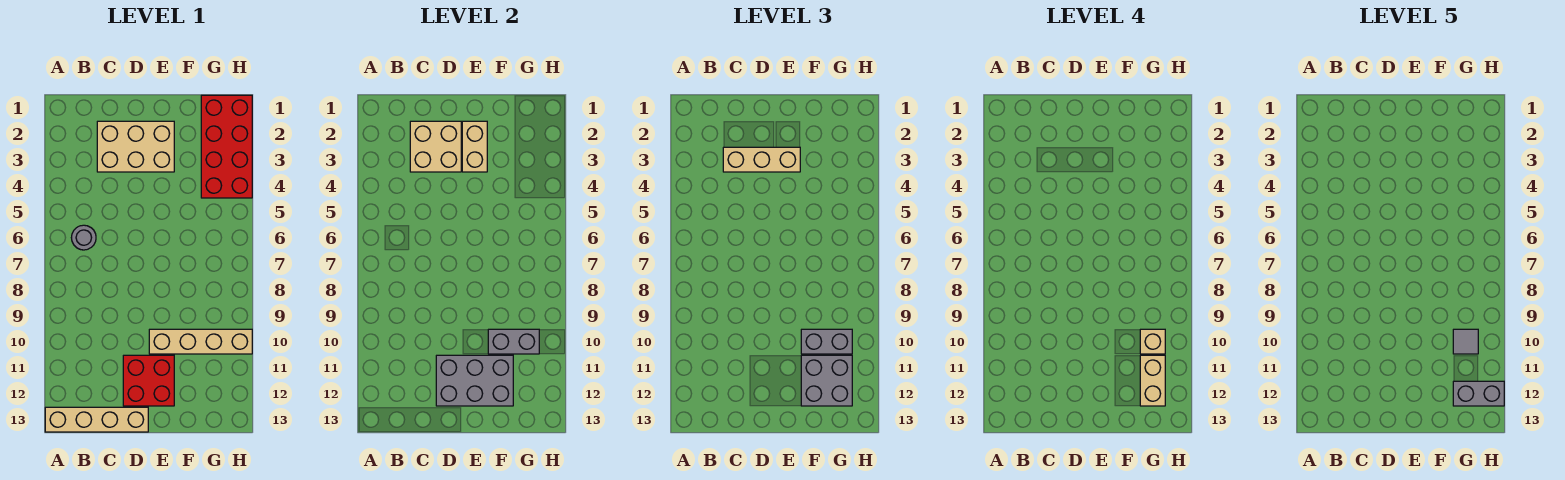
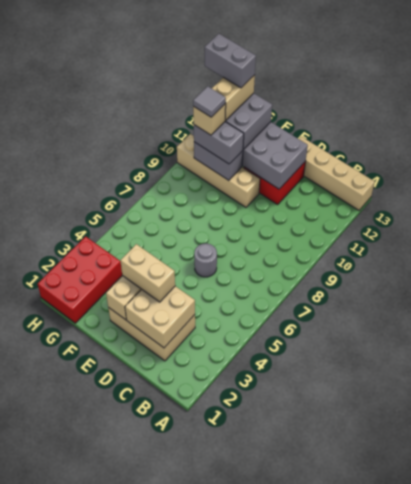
grey 1x1 round brick [71,225,96,250] -> grey 1x1 round brick moved to [194,243,217,277]
tan 1x3 brick [723,147,800,172] -> tan 1x2 brick [121,244,175,302]
red 2x4 brick [201,95,252,198] -> red 2x3 brick [38,236,122,323]

